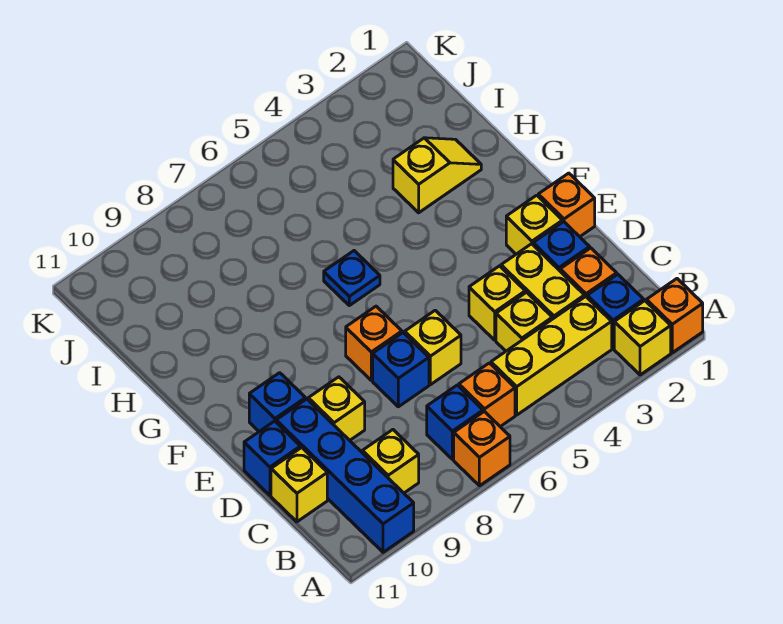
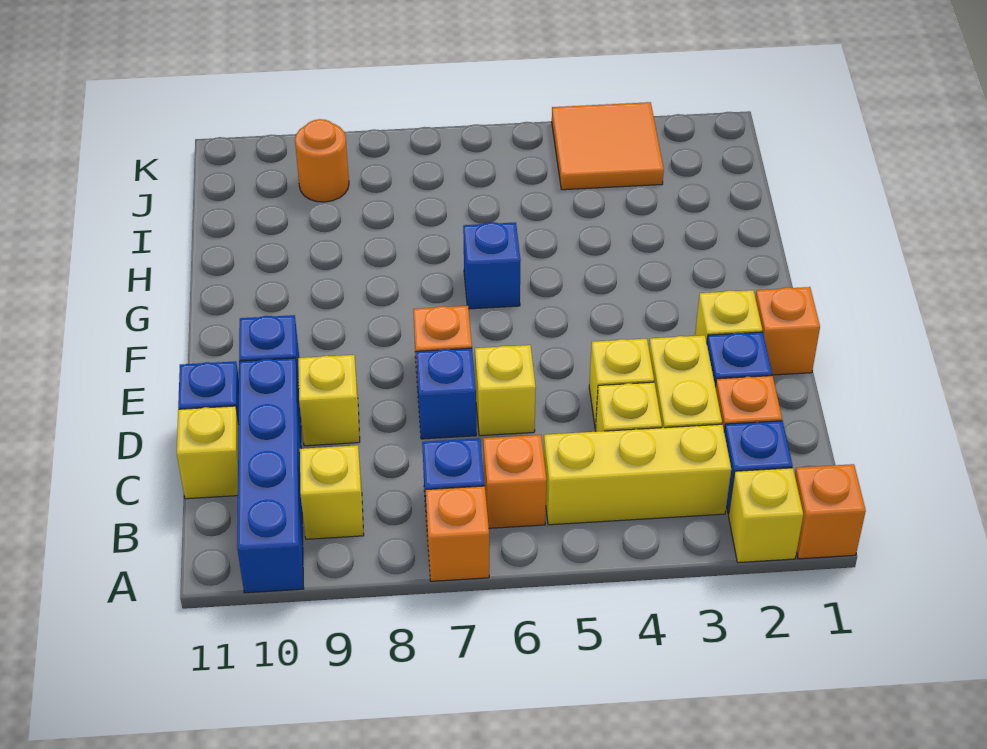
blue 1x1 plate [324,251,380,306] -> blue 1x1 brick [463,222,521,309]
yellow 1x2 slope [393,138,481,213] -> none
none -> orange 2x2 tile [552,102,664,190]
none -> orange 1x1 round brick [295,119,349,202]

